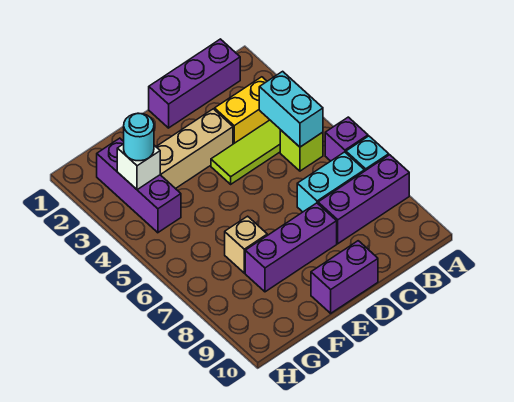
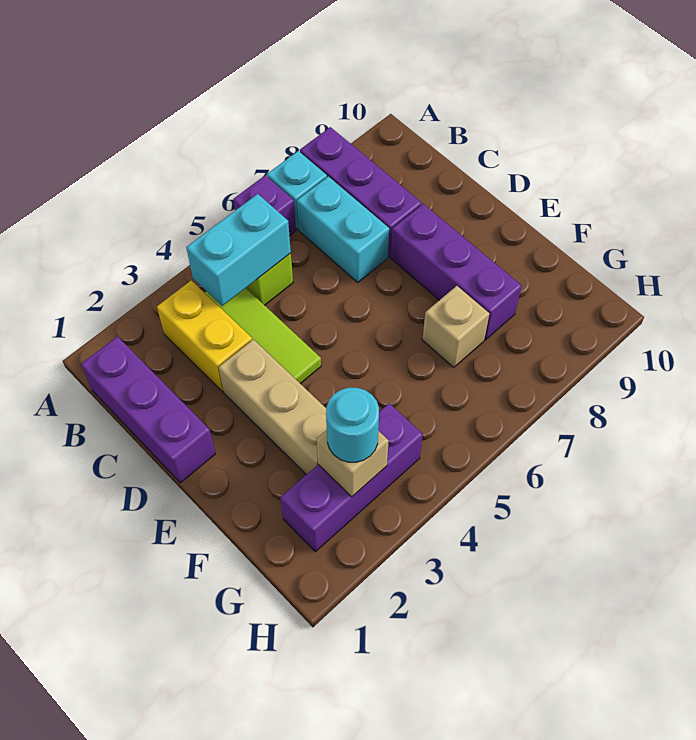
purple 1x2 brick [311,241,378,313] -> none
white 1x1 brick [117,144,160,190] -> tan 1x1 brick [317,430,389,497]

